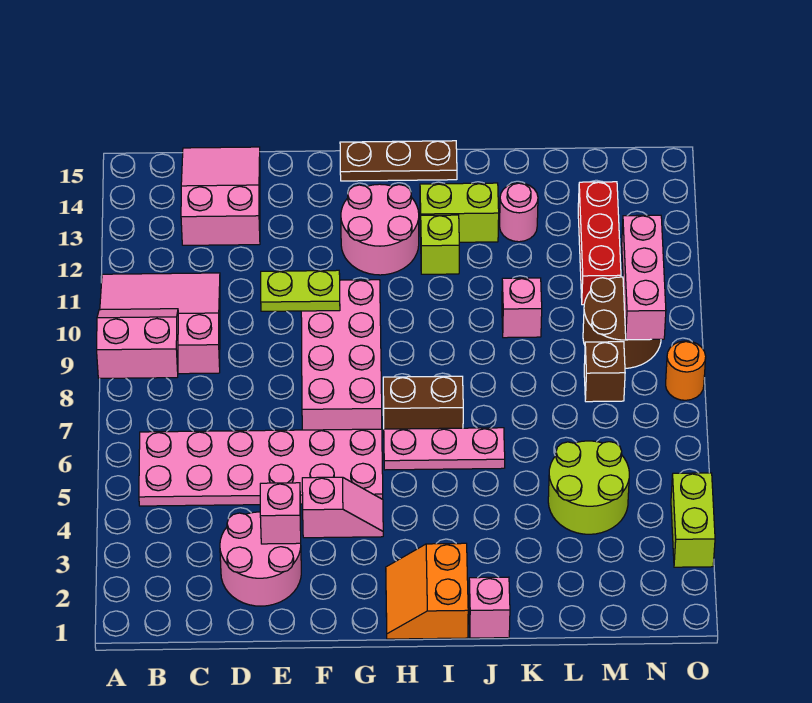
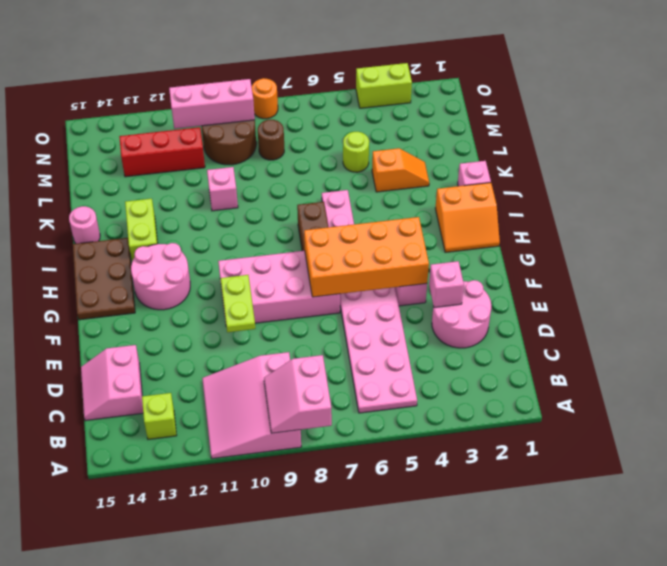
pink 2x3 slope [181,147,260,245] -> pink 2x2 slope [81,345,143,421]
none -> orange 2x4 brick [304,217,429,297]
brown 1x3 plate [340,141,457,181] -> brown 2x3 plate [73,238,135,320]
lime 1x1 brick [421,215,459,274] -> lime 1x1 brick moved to [142,393,177,439]
none -> orange 1x2 slope [372,148,429,192]
pink 1x1 round brick [500,183,538,242] -> pink 1x1 round brick moved to [69,206,100,244]
lime 2x2 round brick [548,441,629,534] -> lime 1x1 round brick [343,132,369,172]
brown 1x1 brick [584,342,625,402] -> brown 1x1 round brick [258,120,284,160]

